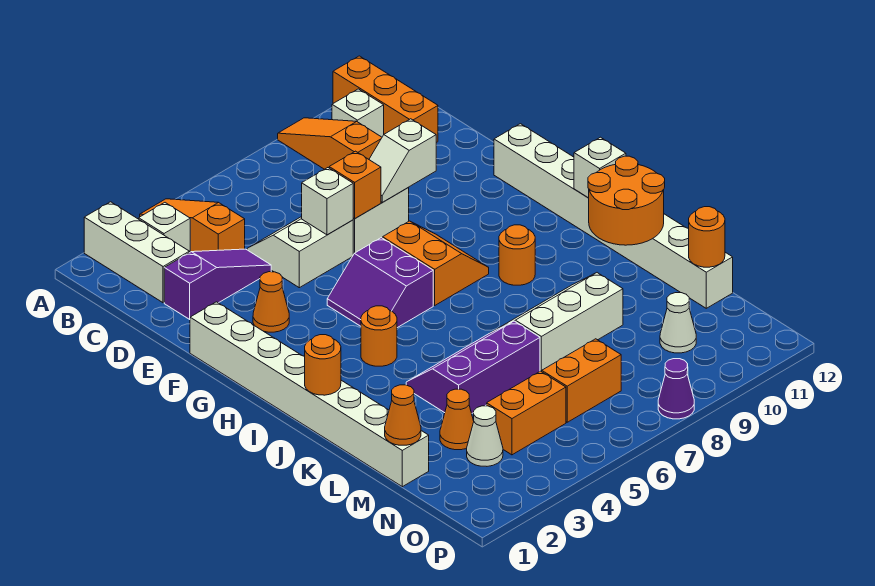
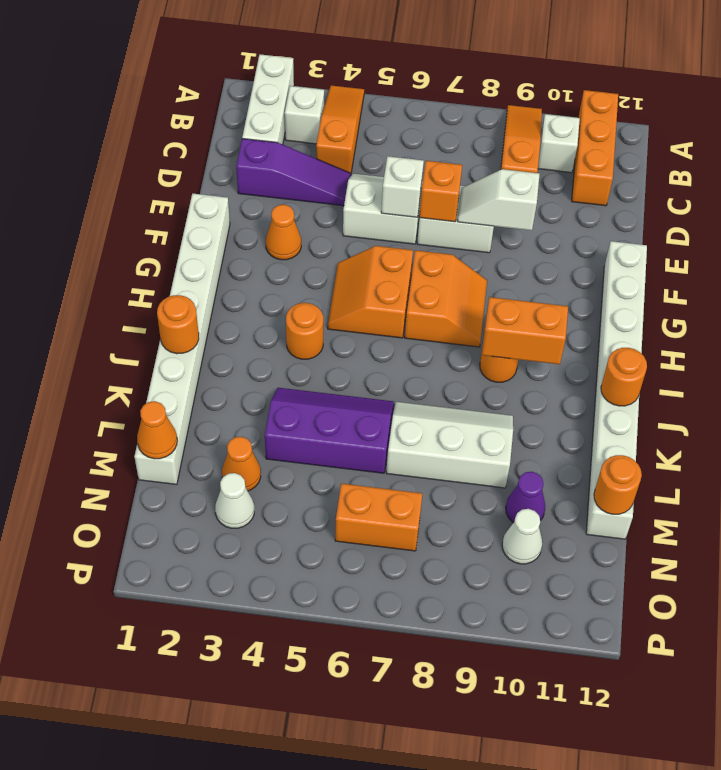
purple 2x2 slope [327,238,433,328] -> orange 2x2 slope [328,246,413,338]
white 1x1 brick [574,137,626,198] -> none
orange 2x2 round brick [588,156,665,245] -> orange 1x1 round brick [601,348,647,406]
orange 1x2 brick [487,371,566,455] -> orange 1x2 brick moved to [482,297,568,364]
purple 1x1 cone [658,359,694,419] -> purple 1x1 cone moved to [506,472,545,523]

